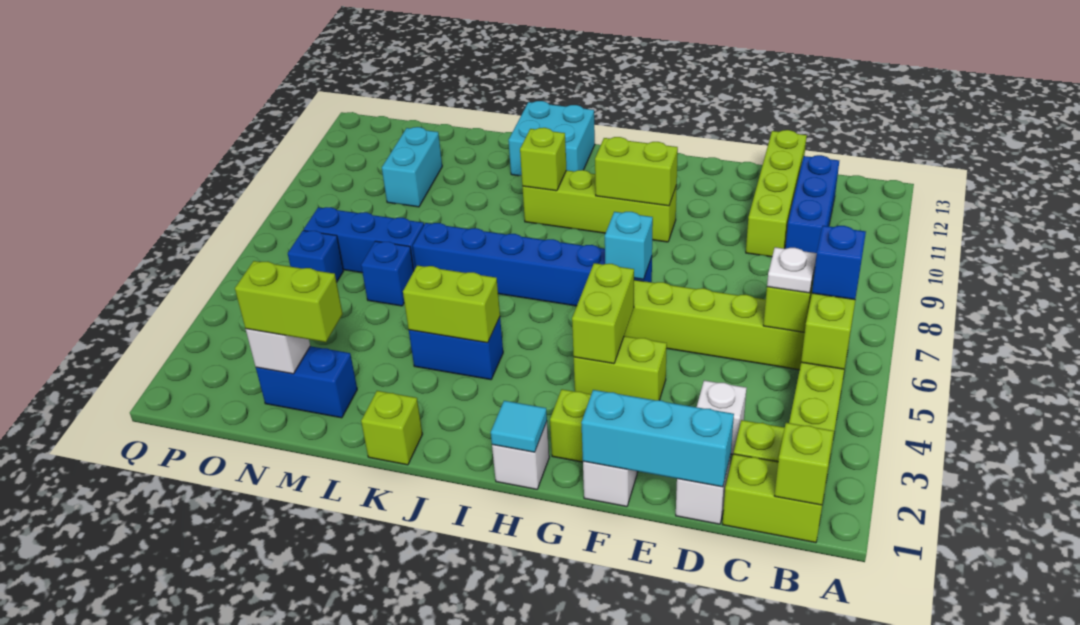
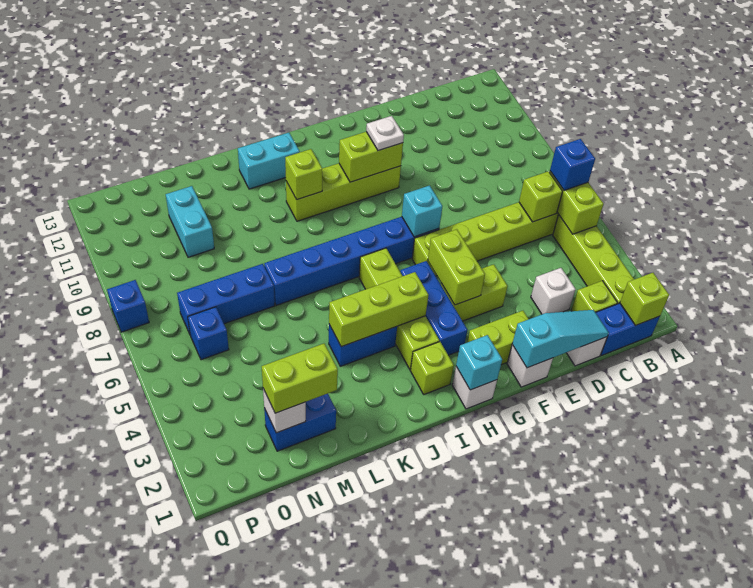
lime 1x2 brick [722,454,825,543] -> blue 1x2 brick [596,303,660,355]
white 1x1 plate [767,247,817,293] -> white 1x1 plate moved to [366,116,404,151]
blue 1x3 brick [785,155,839,253] -> blue 1x3 brick moved to [400,261,467,355]
cyan 1x3 brick [581,390,734,487] -> cyan 1x3 slope [512,310,609,368]
lime 1x4 brick [746,130,807,257] -> lime 1x4 brick moved to [359,248,439,370]
cyan 1x1 tile [491,401,547,452] -> cyan 1x1 brick [456,335,502,390]
lime 1x2 brick [403,265,500,343] -> lime 1x3 brick [329,272,428,347]
cyan 2x2 brick [509,101,595,176] -> cyan 1x2 brick [238,132,300,189]
lime 1x1 brick [361,391,422,465] -> lime 1x1 brick moved to [411,342,454,394]
blue 1x1 brick [361,241,414,306] -> blue 1x1 brick moved to [107,280,149,332]

